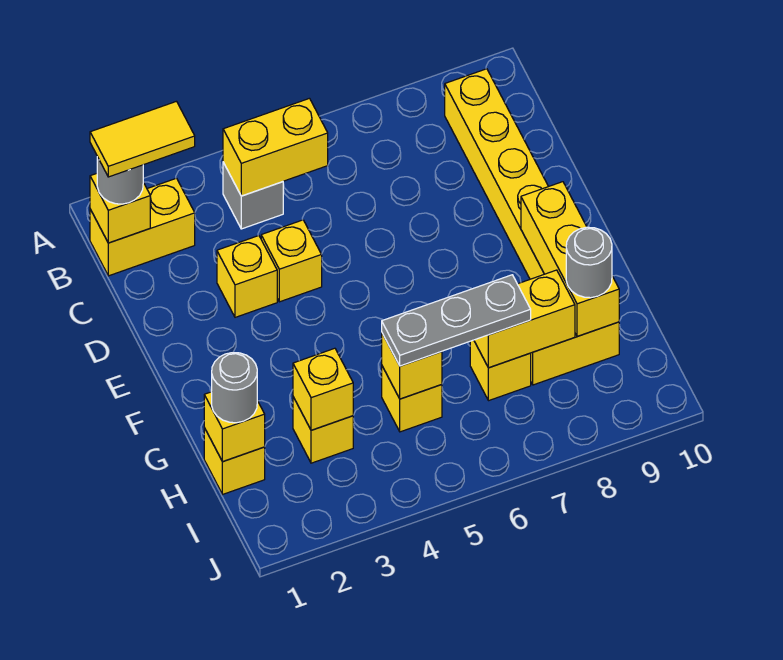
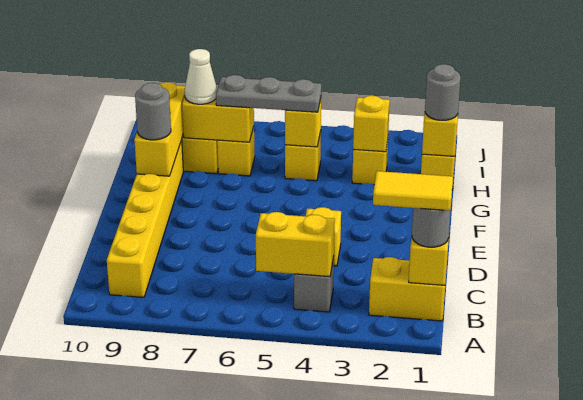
yellow 1x1 brick [217,235,277,317] -> none
none -> white 1x1 cone [185,49,217,104]
grey 1x1 round brick [566,227,612,298] -> grey 1x1 round brick moved to [135,83,171,140]

